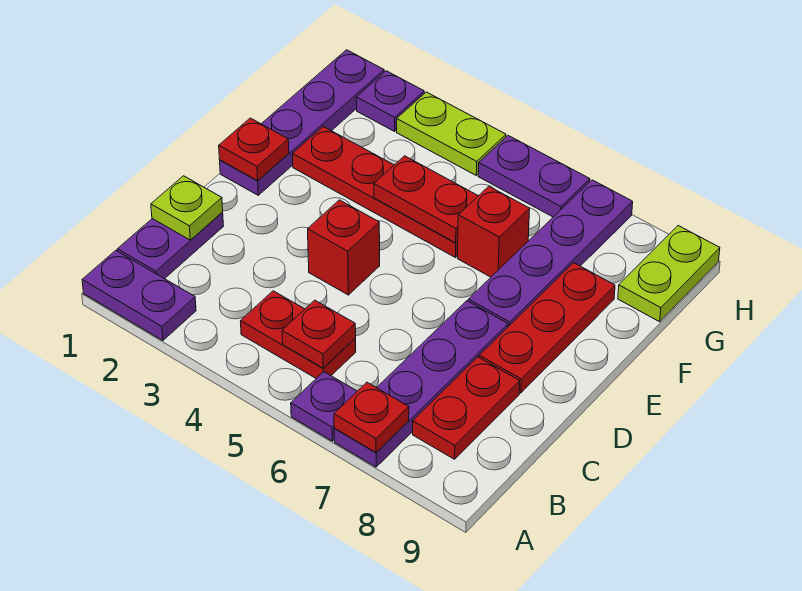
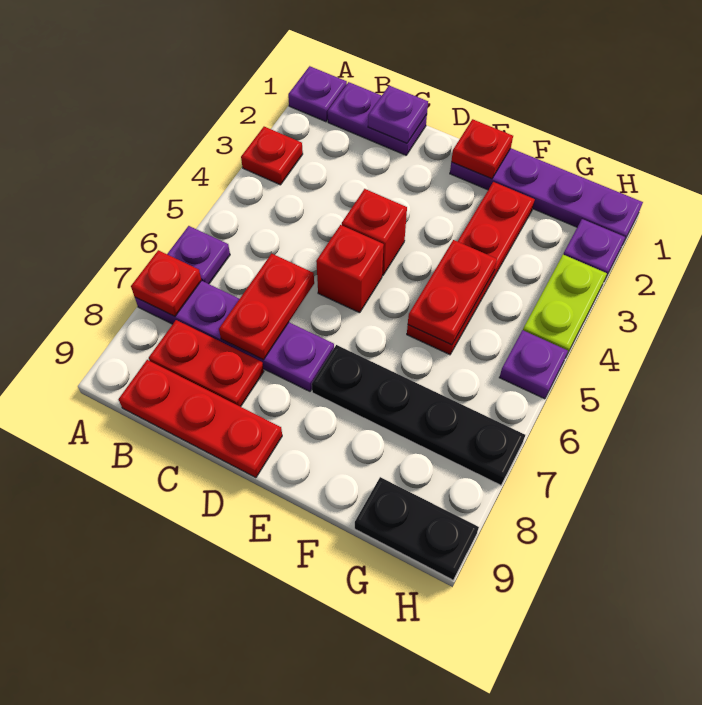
purple 1x2 plate [82,250,196,340] -> purple 1x1 plate [288,66,347,122]
red 1x2 plate [241,291,356,378] -> red 1x2 plate moved to [219,254,314,360]
red 1x1 plate [282,300,356,368] -> red 1x1 plate moved to [241,127,303,185]
lime 1x1 plate [151,176,223,240] -> purple 1x1 plate [368,86,428,143]
red 1x3 plate [479,263,615,393] -> red 1x3 plate moved to [119,360,282,478]
purple 1x4 plate [468,180,633,327] -> black 1x4 plate [312,345,525,485]
red 1x1 brick [457,186,530,277] -> red 1x1 brick moved to [316,225,384,313]
lime 1x2 plate [618,226,720,322] -> black 1x2 plate [355,477,479,580]
purple 1x2 plate [478,136,590,217] -> purple 1x1 plate [499,330,568,399]

